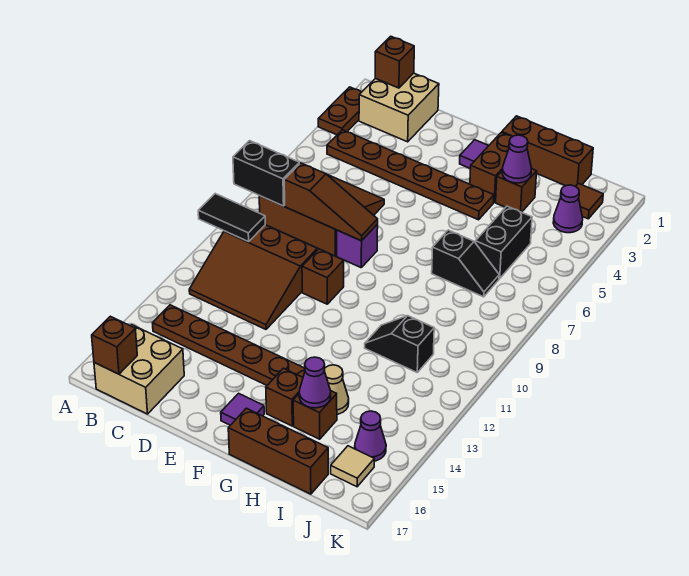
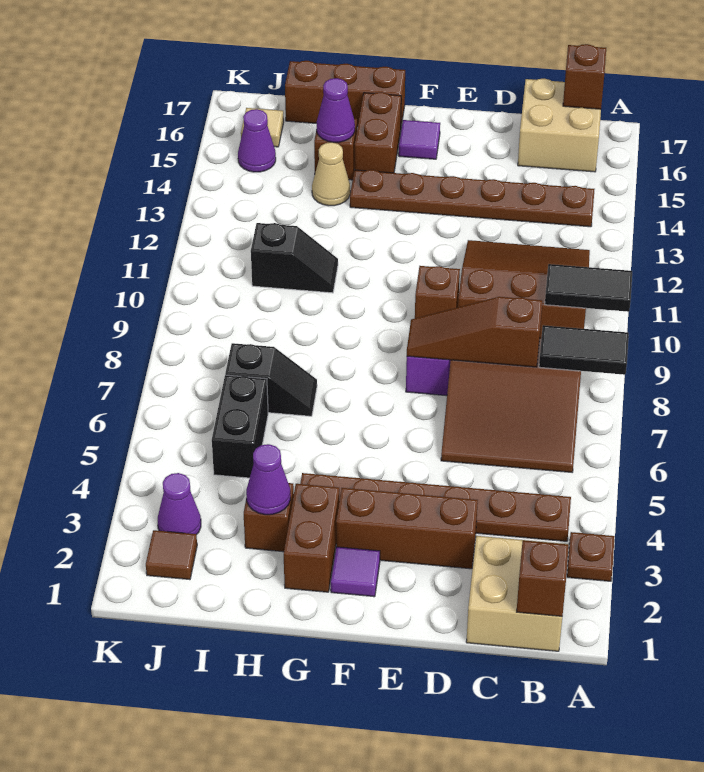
brown 1x2 plate [318,87,361,135] -> brown 1x1 plate [567,532,615,581]
black 1x2 brick [233,141,299,206] -> black 1x2 tile [539,325,629,375]
brown 1x3 brick [502,116,593,186] -> brown 1x3 brick moved to [336,488,478,569]
brown 1x1 brick [266,368,303,426] -> brown 1x2 brick [355,92,401,173]
black 1x2 slope [432,230,499,297] -> black 1x2 slope turned to [225,343,317,416]

